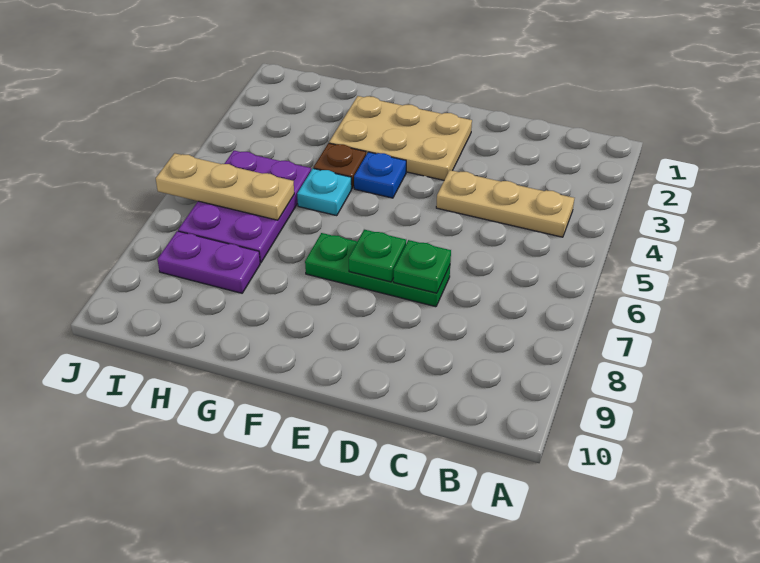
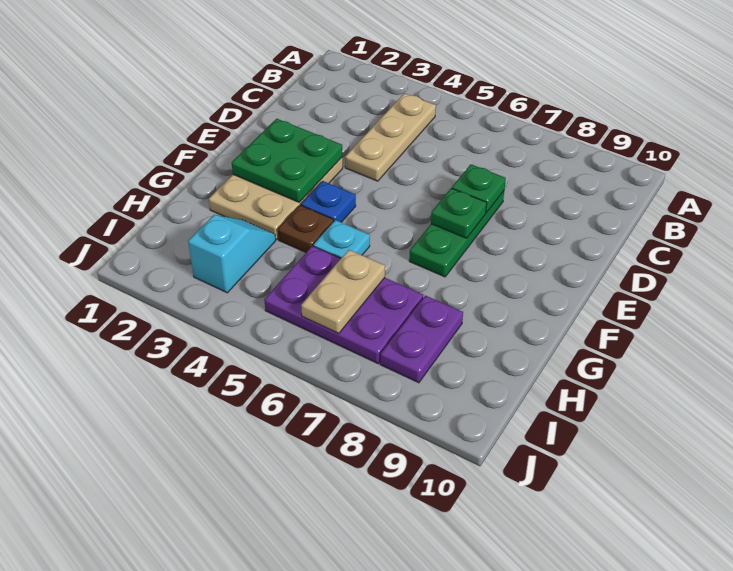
none -> green 2x2 plate [232,119,342,202]
none -> cyan 1x2 slope [188,215,276,293]
tan 1x3 plate [156,153,294,220] -> tan 1x2 plate [301,250,385,334]

